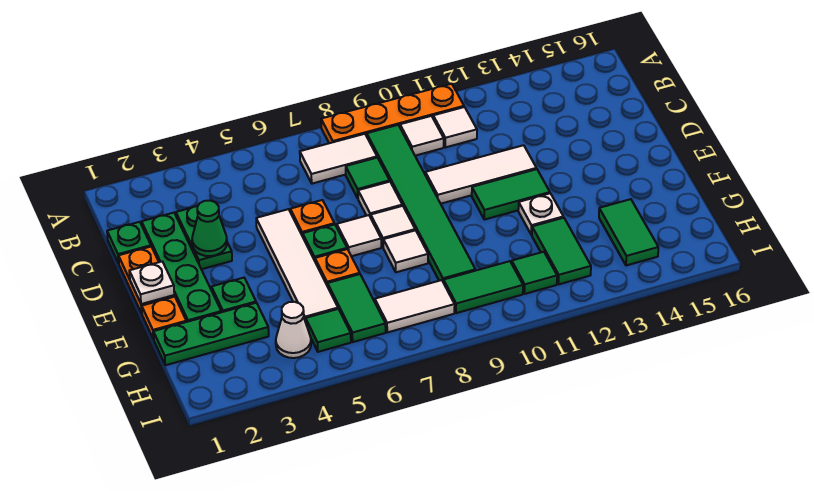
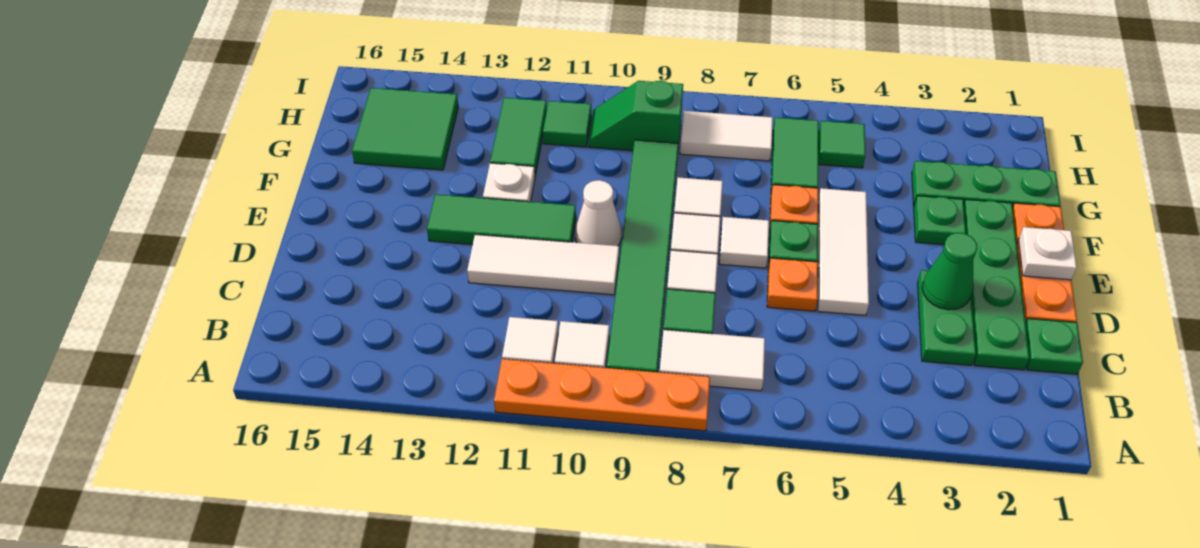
white 1x4 tile [256,209,338,322] -> white 1x3 tile [818,188,869,315]
green 1x2 tile [472,169,550,220] -> green 1x3 tile [427,194,576,245]
green 1x2 tile [599,199,658,266] -> green 2x2 tile [352,88,458,170]
white 1x1 cone [276,302,311,358] -> white 1x1 cone moved to [575,180,621,246]
green 1x2 tile [444,261,523,313] -> green 1x2 slope [589,81,683,151]

